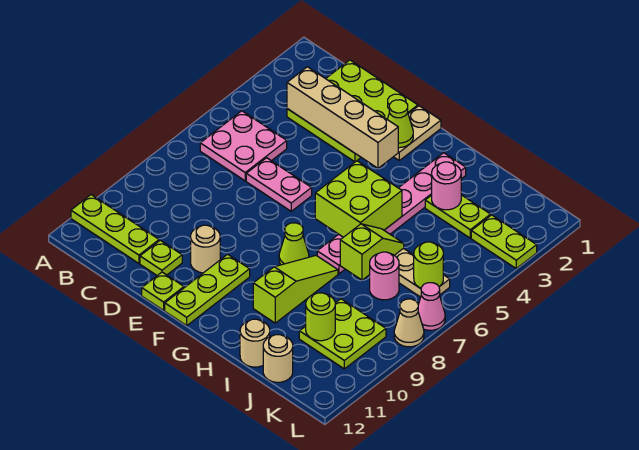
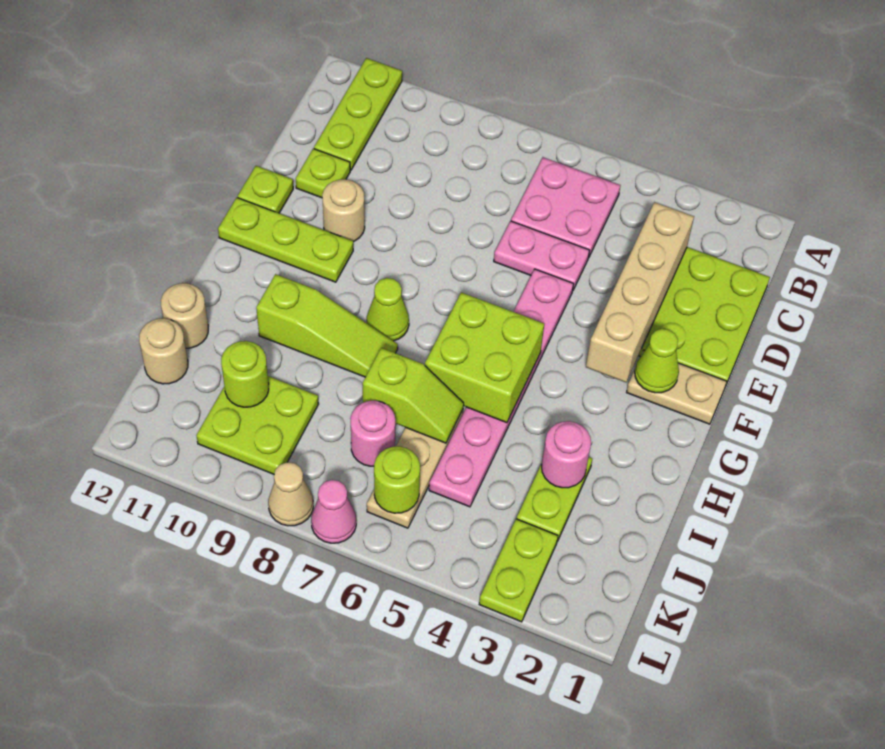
pink 1x2 plate [246,158,312,211] -> pink 1x2 plate turned to [494,221,590,290]
pink 1x6 plate [317,153,466,274] -> pink 1x6 plate turned to [429,269,574,507]

